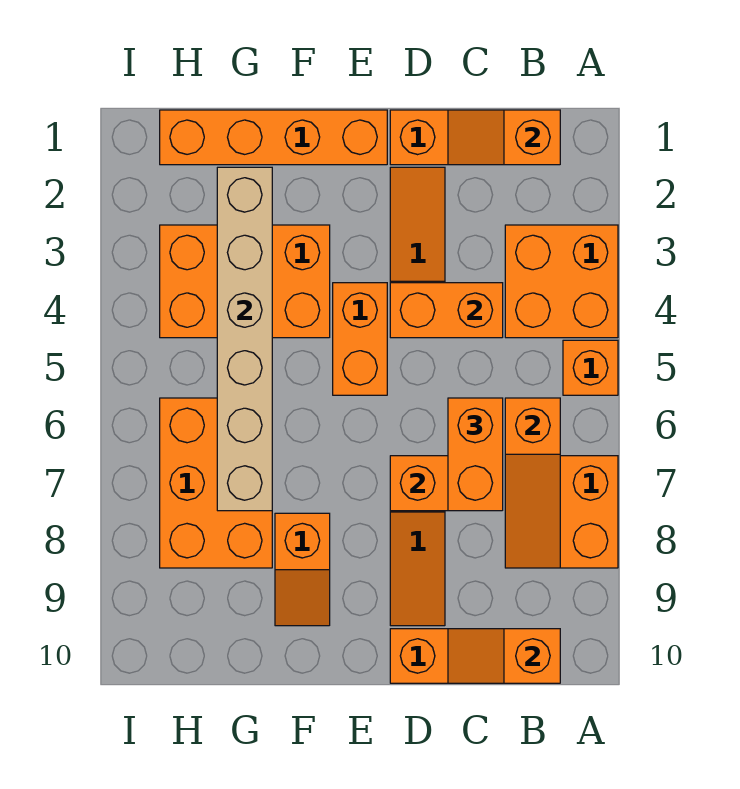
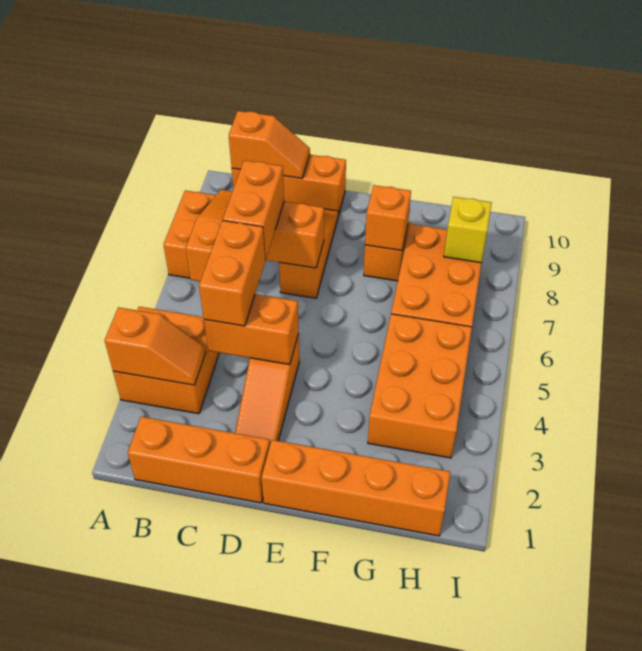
orange 1x1 brick [563,340,618,395] -> orange 1x1 brick moved to [365,185,411,251]
orange 1x2 slope [448,110,560,165] -> orange 1x2 slope moved to [105,307,206,385]
orange 1x2 brick [333,283,387,395] -> orange 1x2 brick moved to [199,221,265,326]
orange 2x3 brick [160,225,330,338] -> orange 2x3 brick turned to [368,314,472,458]
tan 1x6 brick [217,167,272,511] -> none
none -> yellow 1x1 brick [444,197,492,263]

